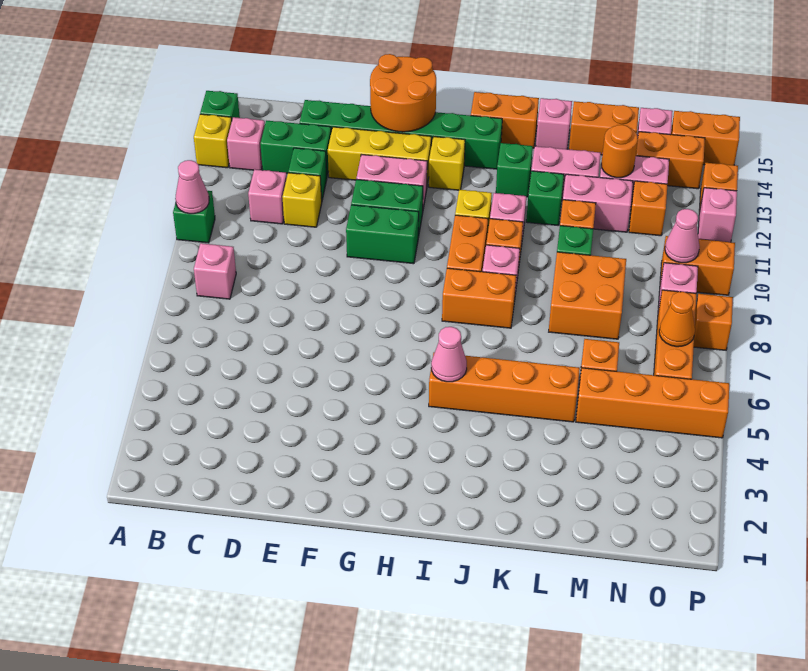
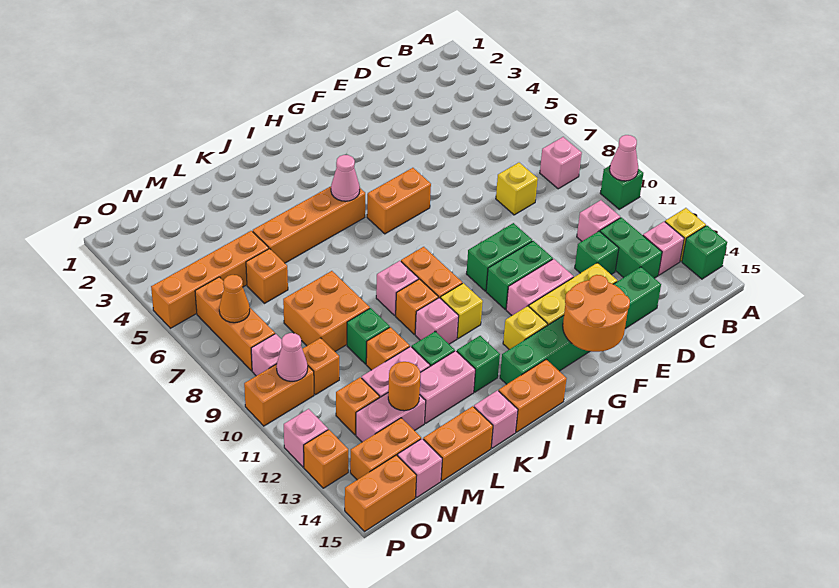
green 1x2 brick [261,121,331,176] -> green 1x2 brick turned to [600,217,662,278]
yellow 1x1 brick [283,173,322,227] -> yellow 1x1 brick moved to [496,163,538,215]
orange 1x2 brick [442,268,516,328] -> orange 1x2 brick moved to [367,168,431,234]
orange 1x1 brick [694,294,733,350] -> orange 1x1 brick moved to [302,338,339,395]

